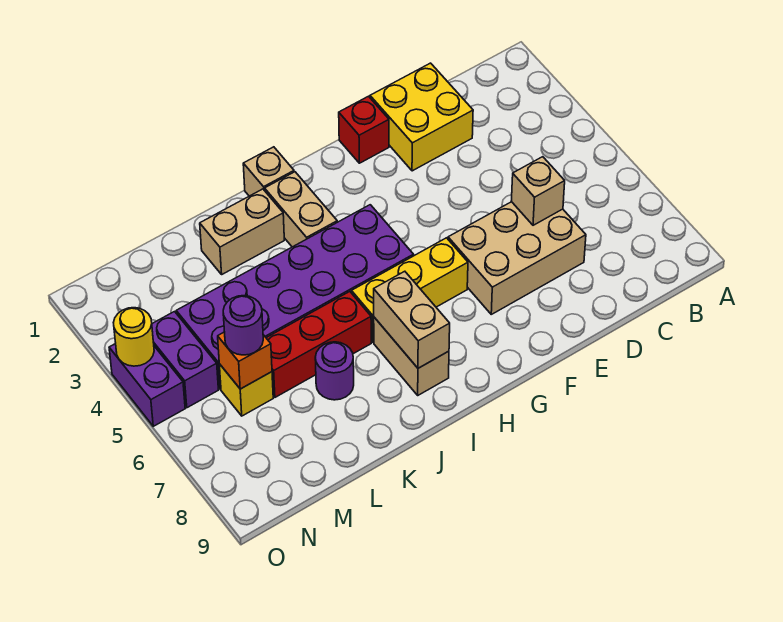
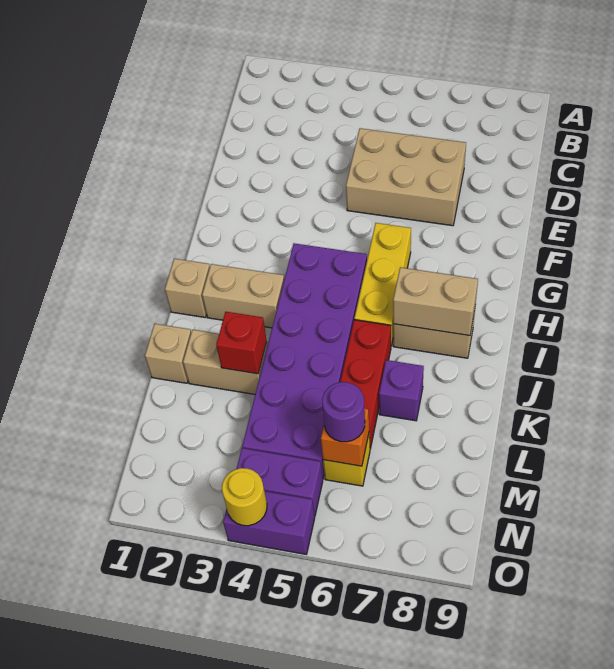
yellow 2x2 brick [370,63,473,171] -> none
tan 2x3 brick [448,202,586,314] -> tan 2x3 brick turned to [346,128,466,226]
tan 1x1 brick [511,157,565,225] -> tan 1x1 brick moved to [145,324,191,383]
red 1x1 brick [339,96,389,163] -> red 1x1 brick moved to [216,312,267,374]
tan 1x2 brick [200,189,284,274] -> tan 1x2 brick turned to [183,330,268,394]
purple 1x1 round brick [315,342,354,400] -> purple 1x1 brick [379,360,424,421]

